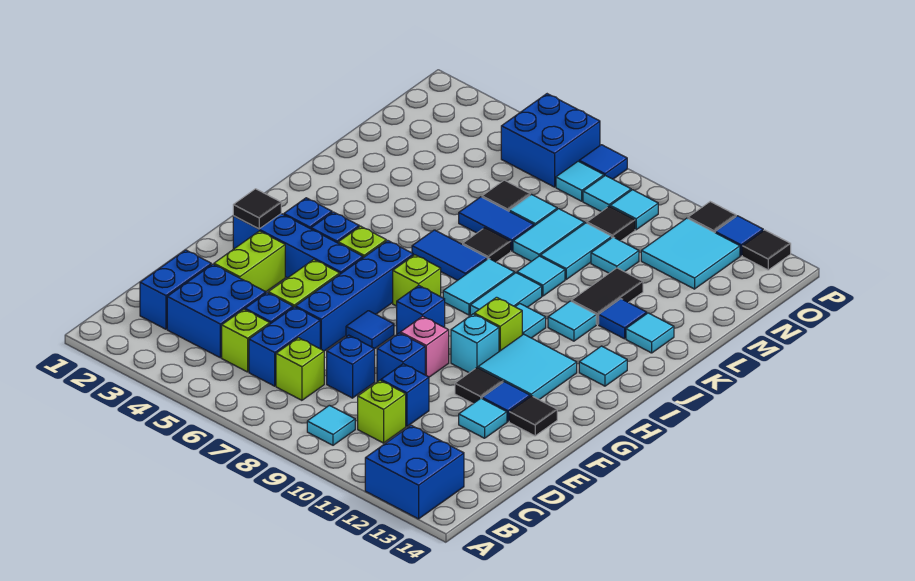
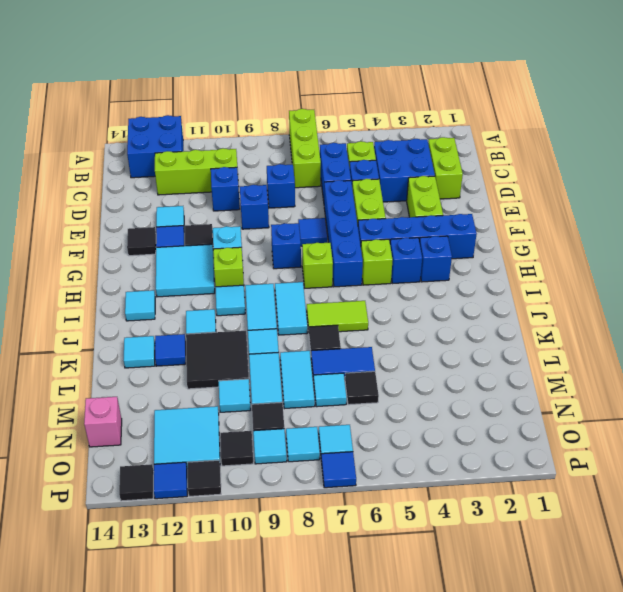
cyan 1x1 tile [307,405,355,445] -> none
blue 1x2 brick [140,250,211,329] -> lime 1x2 brick [428,137,463,199]
lime 1x1 brick [276,338,324,400] -> lime 1x3 brick [289,109,321,188]
lime 1x1 brick [358,380,406,443] -> lime 1x3 brick [155,148,238,195]
pink 1x1 brick [400,316,449,377] -> pink 1x1 brick moved to [84,397,122,447]
black 1x1 tile [233,189,281,229] -> black 1x1 tile moved to [220,431,253,466]
blue 1x2 tile [412,230,487,280] -> lime 1x2 tile [307,301,368,332]
black 1x2 tile [571,268,643,324] -> black 2x2 tile [186,331,249,389]
blue 2x2 brick [501,94,600,187] -> none

